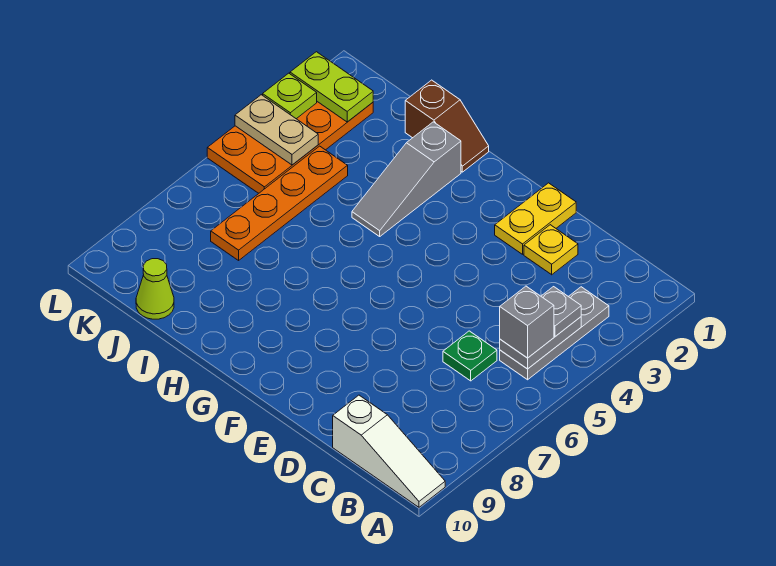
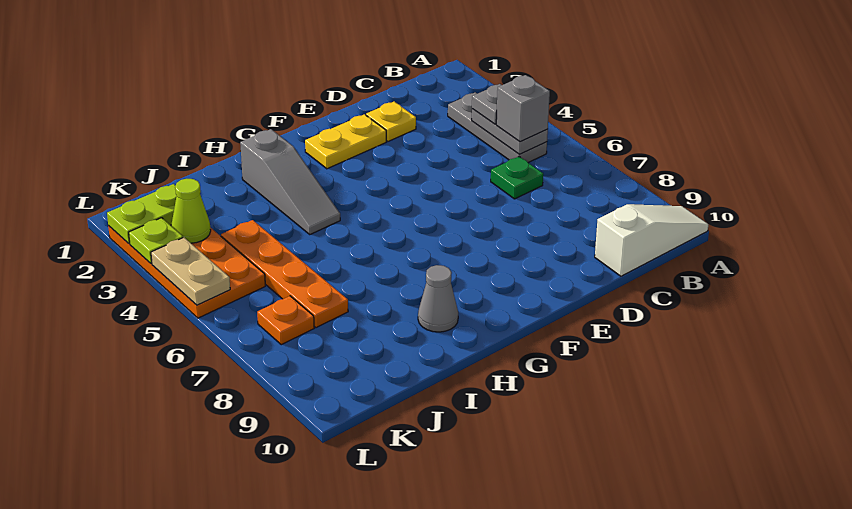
yellow 1x2 plate [495,183,576,254] -> yellow 1x2 plate turned to [305,114,386,169]
brown 1x2 slope [405,80,489,172] -> none
none -> grey 1x1 cone [418,265,458,332]
lime 1x1 cone [136,259,174,319] -> lime 1x1 cone moved to [171,179,211,243]
tan 1x2 plate [235,95,318,165] -> tan 1x2 plate turned to [151,238,230,305]
none -> orange 1x1 plate [257,296,314,345]

